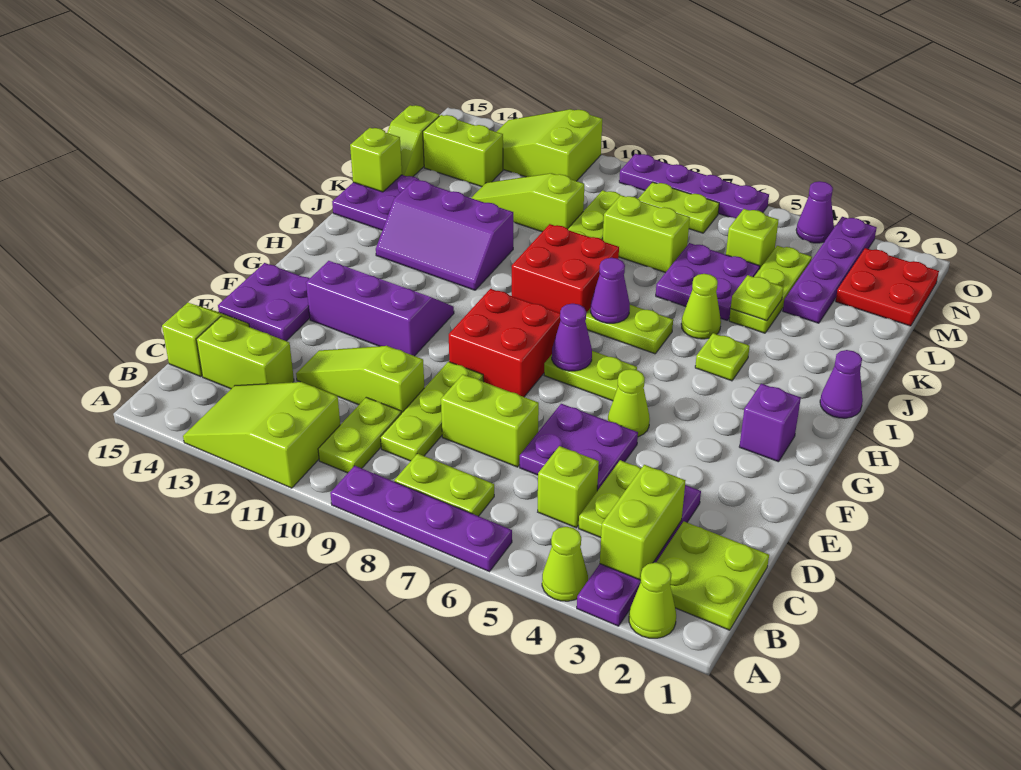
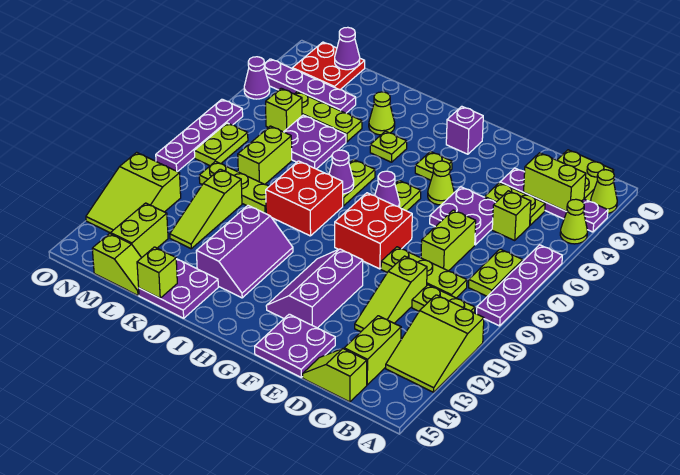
purple 1x1 cone [820,350,863,418] -> purple 1x1 cone moved to [335,27,360,70]
lime 1x1 cone [681,274,721,339] -> lime 1x1 cone moved to [369,92,395,135]
lime 1x1 plate [731,275,784,321] -> lime 1x1 plate moved to [415,151,452,180]

